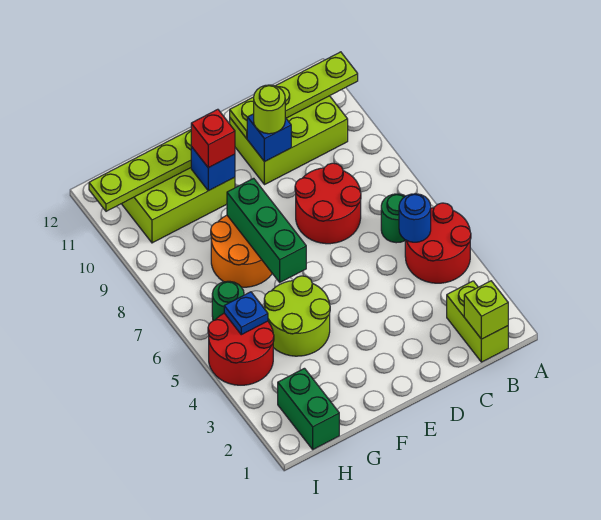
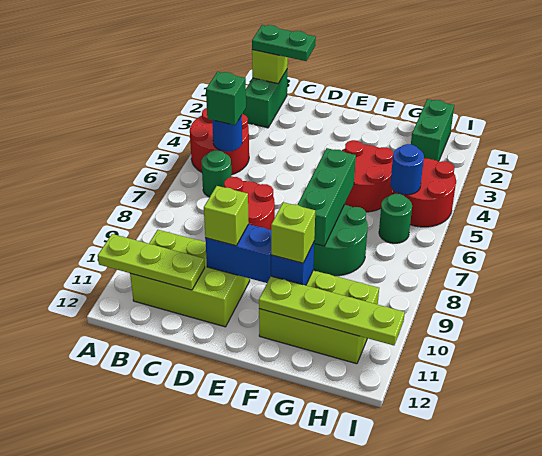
lime 1x4 plate [230,52,358,138] -> lime 1x3 plate [98,234,205,290]
lime 1x2 brick [447,281,508,362] -> green 1x2 brick [243,70,287,128]
none -> green 1x2 plate [252,25,316,61]
none -> green 1x1 brick [206,72,246,125]
blue 1x1 brick [247,114,291,162] -> blue 1x2 brick [205,224,271,283]
lime 1x1 round brick [254,85,285,134] -> lime 1x1 brick [204,186,249,246]
lime 2x2 round brick [264,276,330,356] -> red 2x2 round brick [342,140,393,212]
orange 2x2 round brick [211,215,272,287] -> green 2x2 round brick [313,205,368,276]
red 1x1 brick [191,109,235,168] -> lime 1x1 brick [271,202,315,263]
blue 1x1 plate [224,292,268,335] -> blue 1x1 round brick [390,144,424,195]

